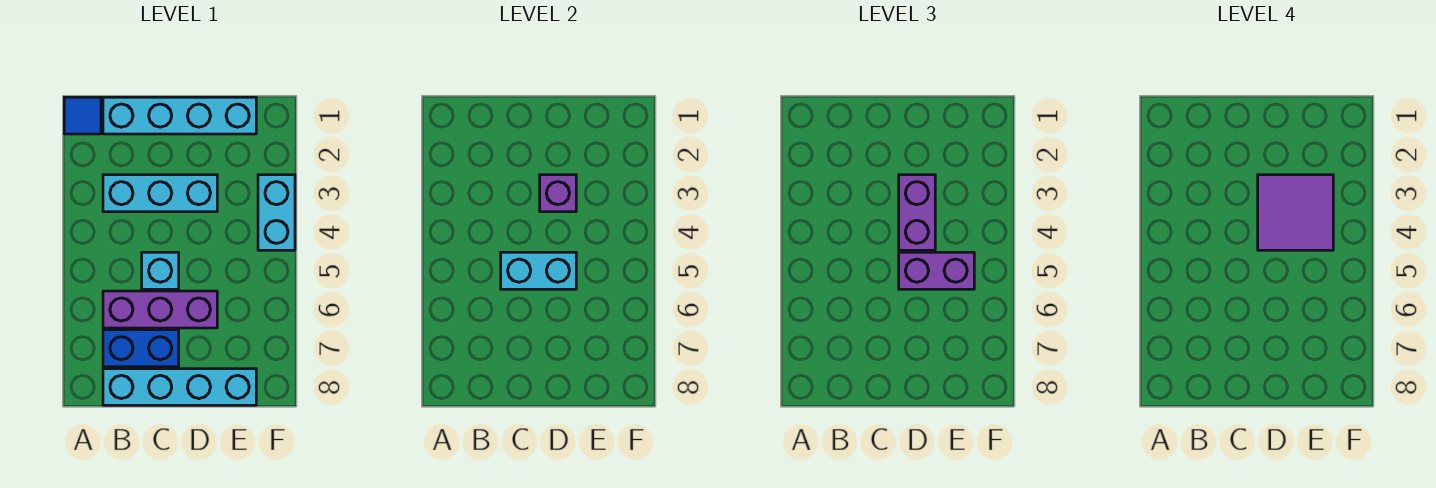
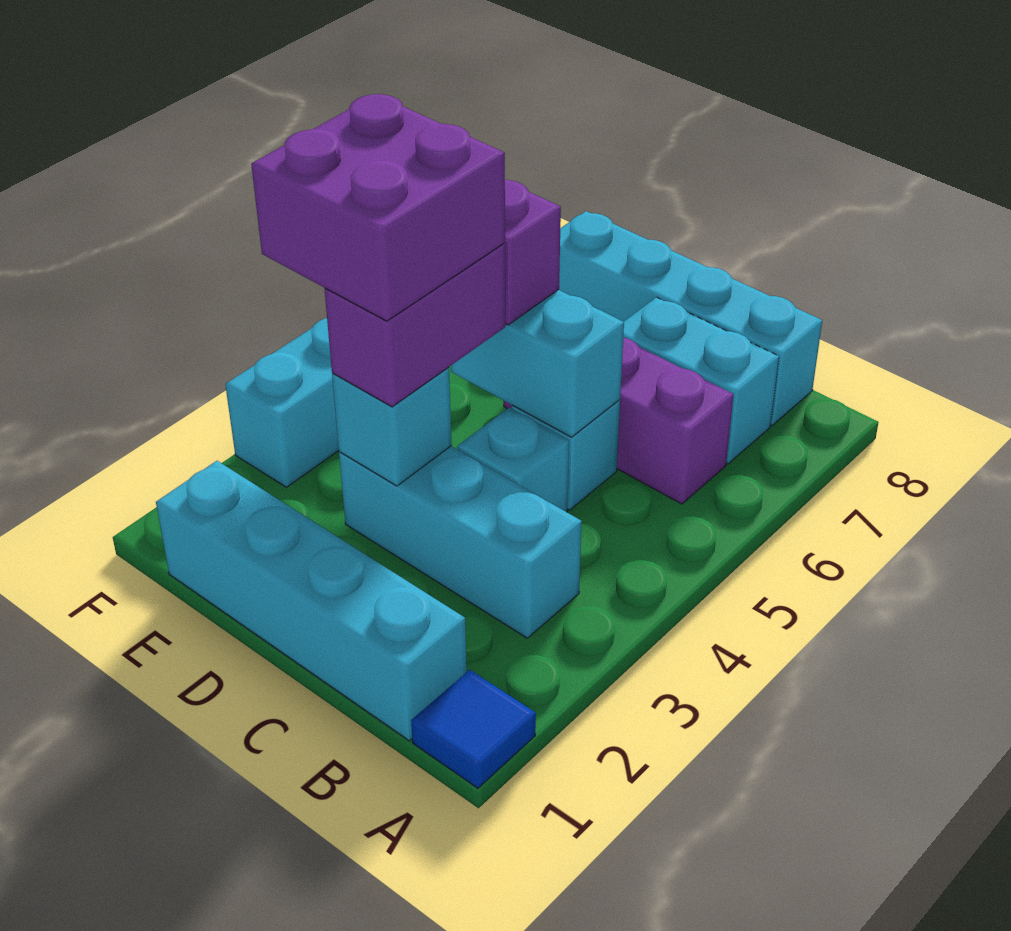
blue 1x2 brick [103,330,179,367] -> cyan 1x2 brick [623,297,779,464]
none -> cyan 1x1 brick [457,408,569,512]
purple 1x1 brick [540,175,576,212] -> cyan 1x1 brick [332,367,452,486]
purple 2x2 tile [1258,175,1333,250] -> purple 2x2 brick [251,94,505,321]

